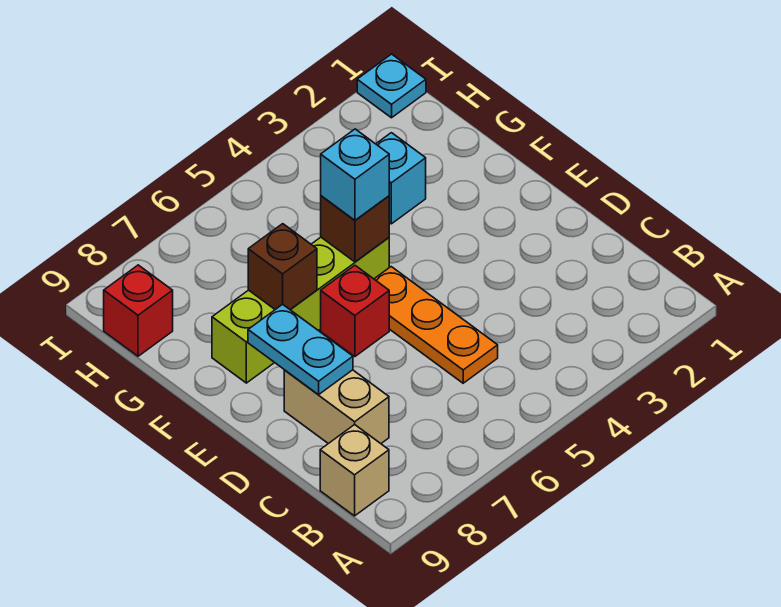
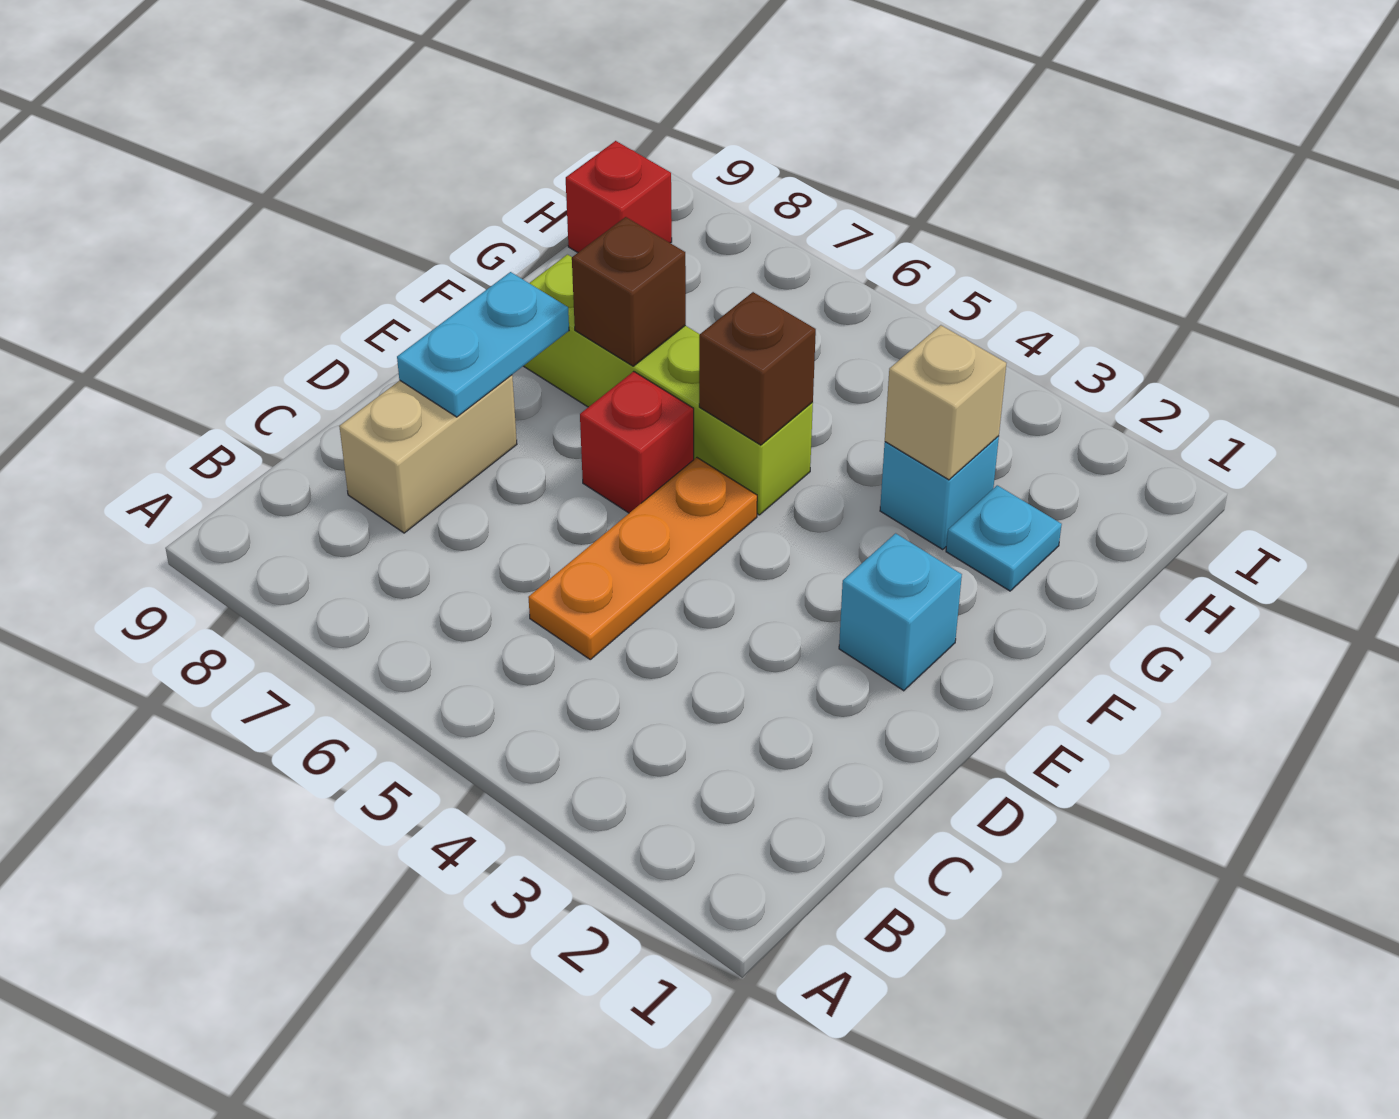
tan 1x1 brick [320,425,389,516] -> tan 1x1 brick moved to [885,325,1006,480]
cyan 1x1 brick [321,129,389,220] -> cyan 1x1 brick moved to [839,533,962,691]
cyan 1x1 plate [357,54,426,118] -> cyan 1x1 plate moved to [946,485,1062,591]

